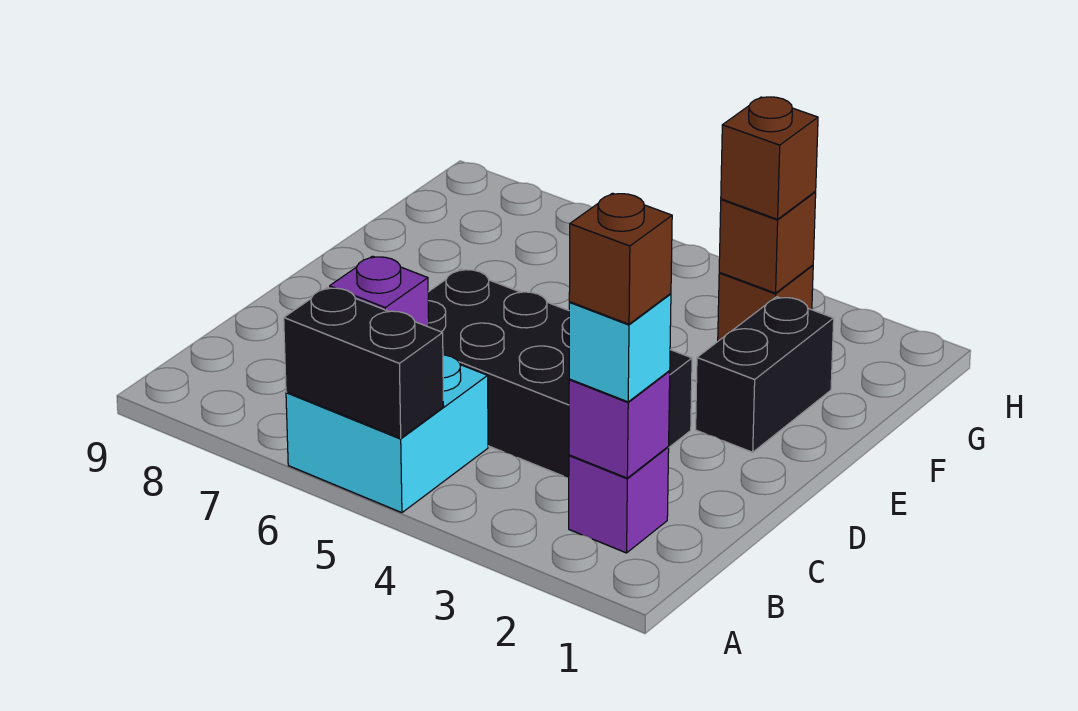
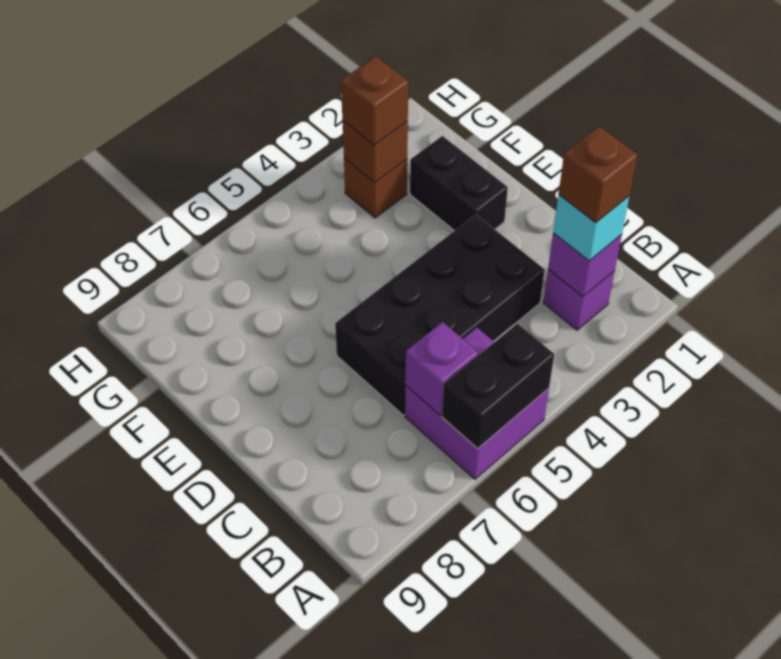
cyan 2x2 brick [286,355,488,513] -> purple 2x2 brick [405,328,549,479]

